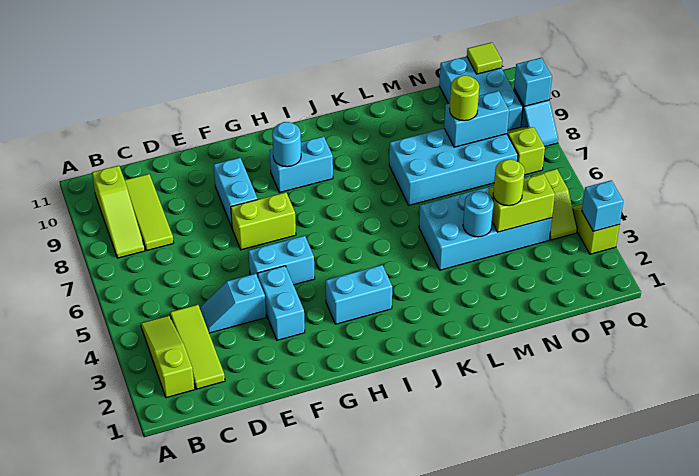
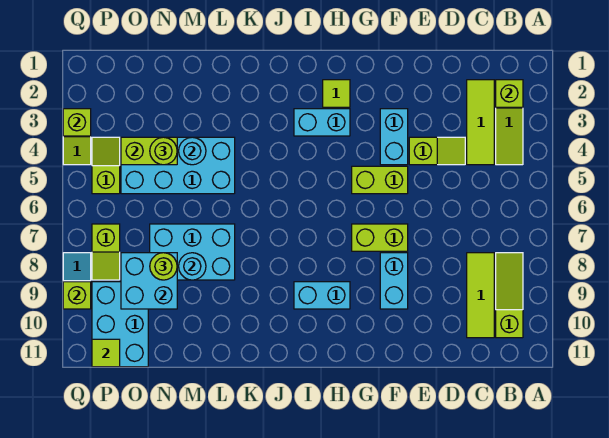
none -> lime 1x1 brick [496,80,523,107]
cyan 1x2 slope [200,274,266,333] -> lime 1x2 slope [409,137,465,165]
cyan 1x2 brick [248,236,315,285] -> lime 1x2 brick [352,166,408,194]
none -> lime 1x1 tile [323,80,350,107]
cyan 1x1 round brick [272,122,301,167] -> cyan 1x1 round brick moved to [179,253,206,280]
cyan 2x4 brick [389,128,518,205] -> cyan 2x3 brick [150,224,235,280]
cyan 1x2 brick [444,91,509,147] -> cyan 2x2 brick [121,253,177,309]
cyan 1x1 brick [582,180,623,231] -> lime 1x1 brick [63,109,91,136]
cyan 1x1 brick [514,58,552,106] -> lime 1x1 brick [63,282,91,309]

